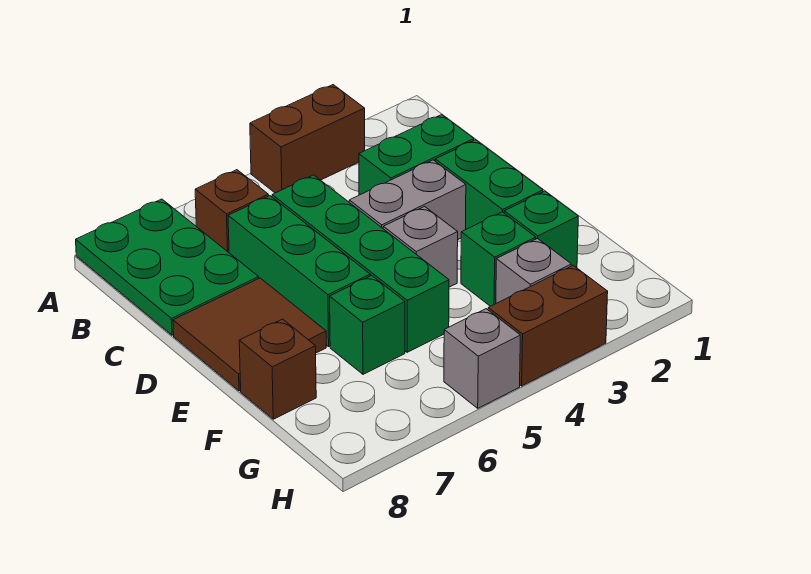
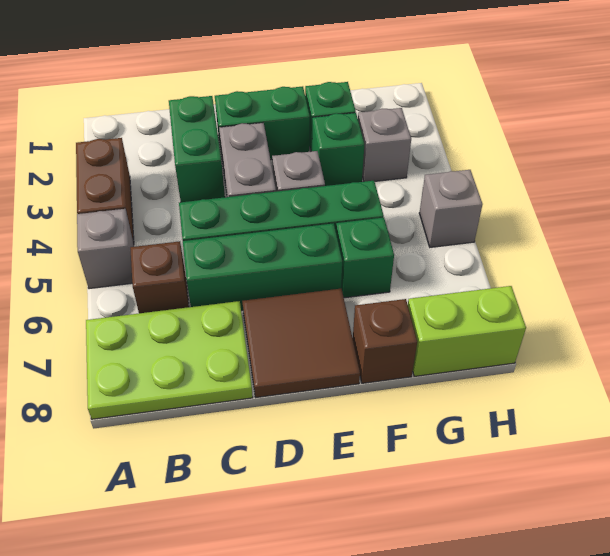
none -> grey 1x1 brick [77,209,134,289]
green 2x3 plate [76,199,259,335] -> lime 2x3 plate [86,301,253,419]
none -> lime 1x2 brick [408,286,526,376]
brown 1x2 brick [488,265,608,386] -> none

